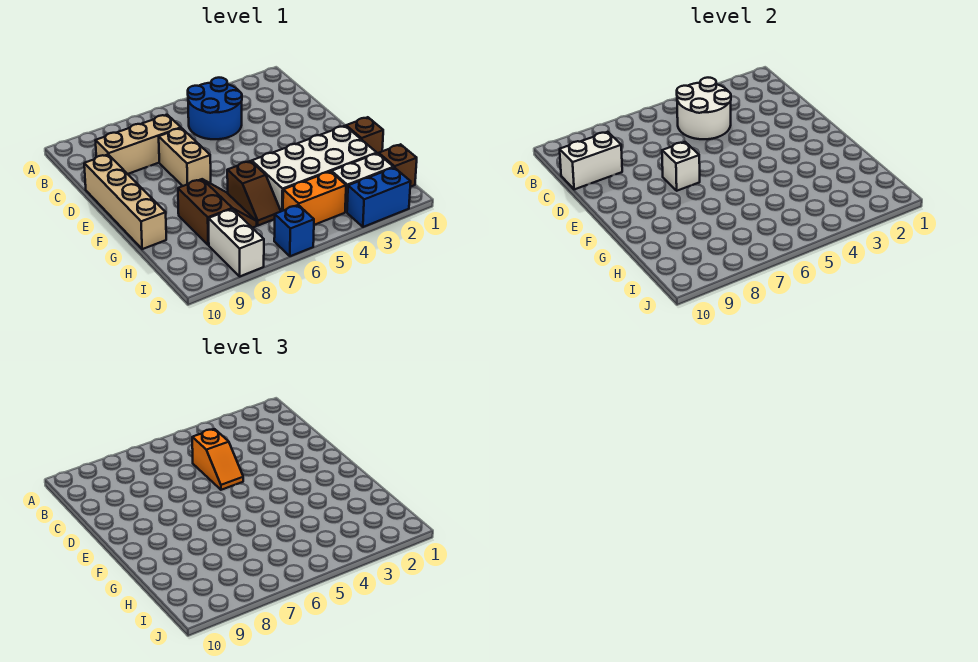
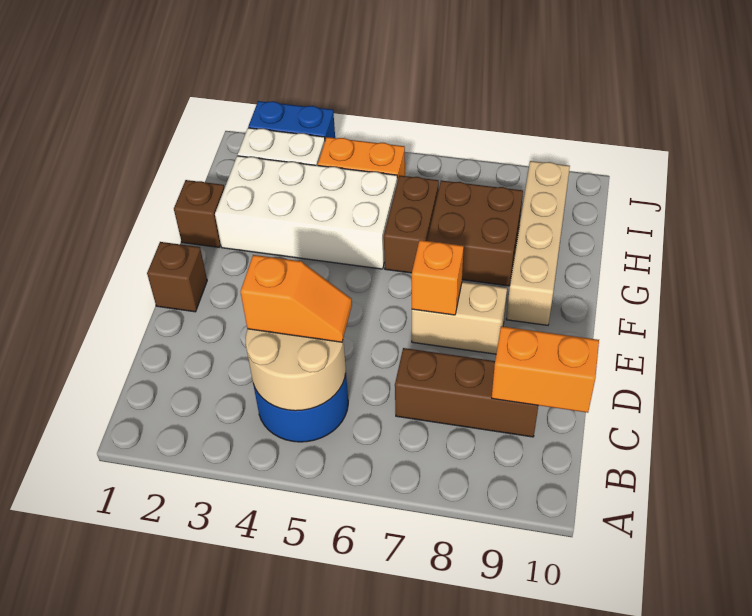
white 2x2 round brick [677,78,731,139] -> tan 2x2 round brick [245,329,346,411]
orange 1x2 slope [192,429,243,490] -> orange 1x2 slope turned to [241,255,352,342]
tan 1x3 brick [95,115,181,174] -> brown 1x3 brick [395,348,538,437]
white 1x2 brick [560,132,622,189] -> orange 1x2 brick [492,326,599,413]
tan 1x2 brick [159,128,211,186] -> tan 1x2 brick turned to [412,282,507,354]
tan 1x4 brick [84,155,166,249] -> tan 1x4 brick moved to [506,161,570,325]
white 1x1 brick [662,142,700,191] -> orange 1x1 brick [412,240,464,315]
brown 1x2 slope [227,161,281,226] -> brown 1x2 brick [384,175,439,273]
brown 2x2 slope [178,179,257,245] -> brown 2x2 brick [427,181,523,286]
brown 1x1 brick [379,144,417,187] -> brown 1x1 brick moved to [147,242,207,312]
white 1x2 brick [209,209,264,276] -> none
blue 1x1 brick [274,205,314,256] -> none

